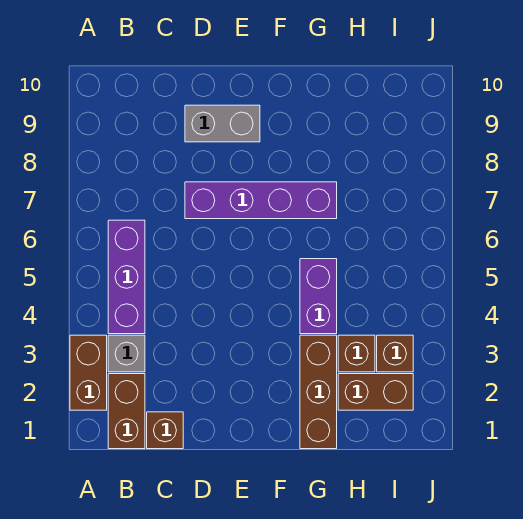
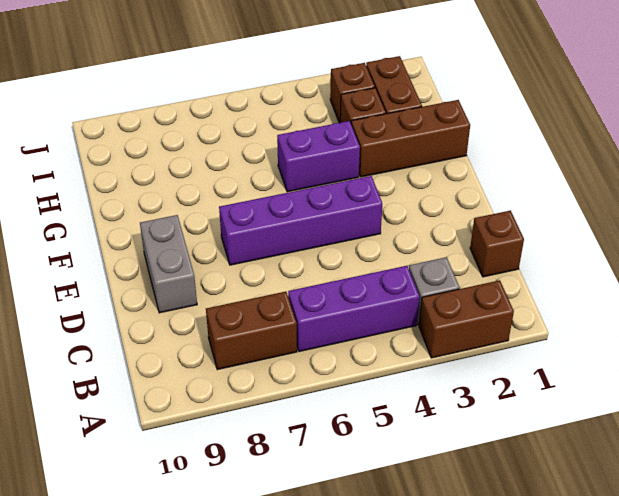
brown 1x2 brick [108,374,145,449] -> brown 1x2 brick moved to [206,292,297,370]
purple 1x4 brick [185,182,337,219] -> purple 1x4 brick turned to [219,176,382,265]

